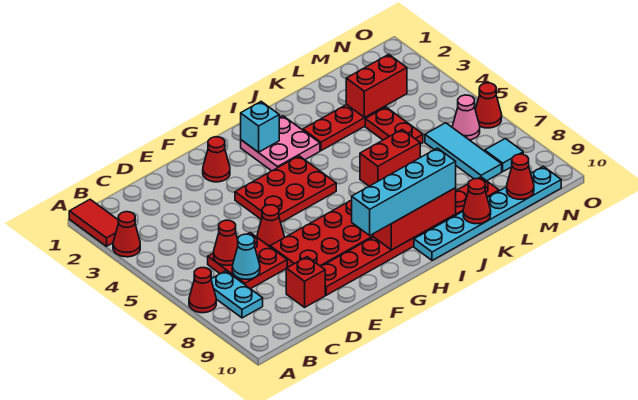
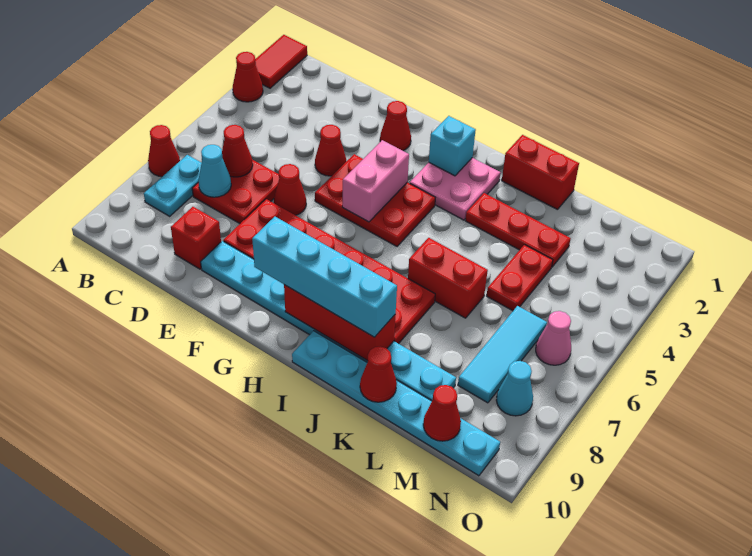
red 1x8 plate [321,177,499,295] -> cyan 1x8 plate [201,241,456,401]
none -> pink 1x2 brick [342,140,409,222]
red 1x2 brick [346,54,407,117] -> red 1x2 brick moved to [502,135,579,210]
cyan 1x1 tile [485,139,523,171] -> cyan 1x1 cone [496,361,533,416]
red 1x1 cone [475,83,502,128] -> red 1x1 cone moved to [315,125,346,176]

